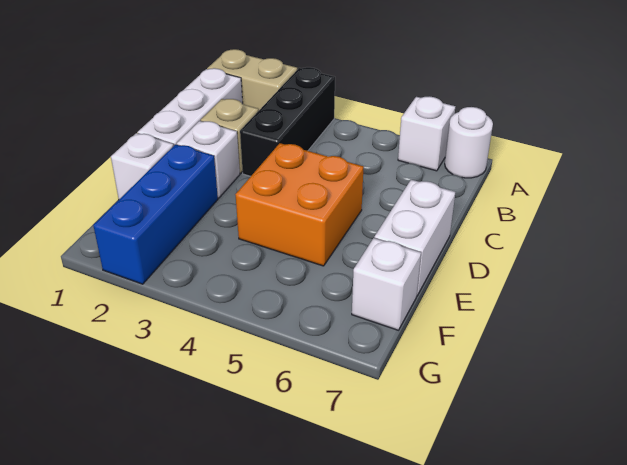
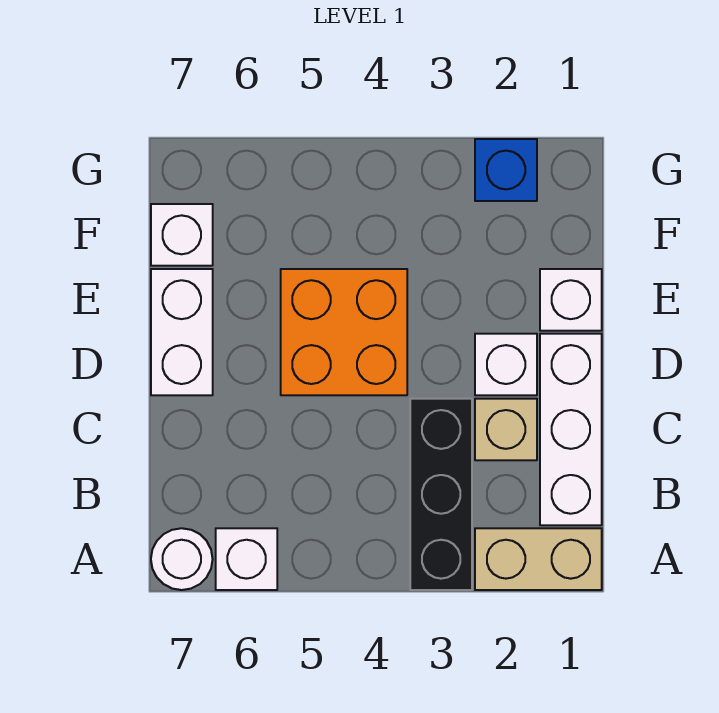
blue 1x3 brick [93,145,218,284] -> blue 1x1 brick [475,139,537,201]

